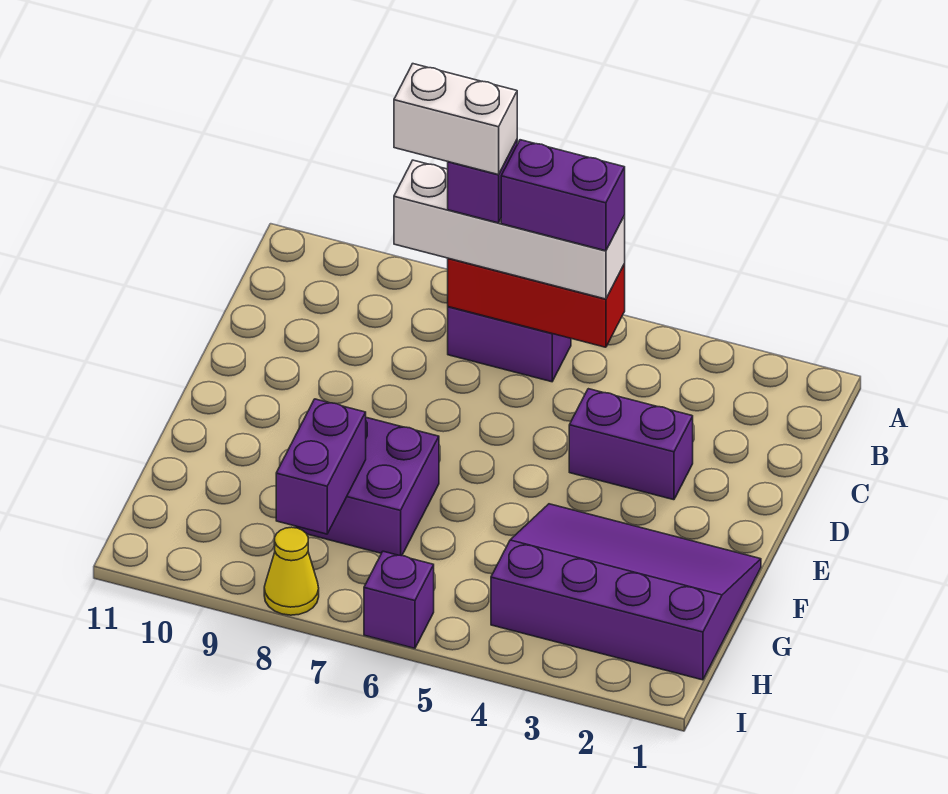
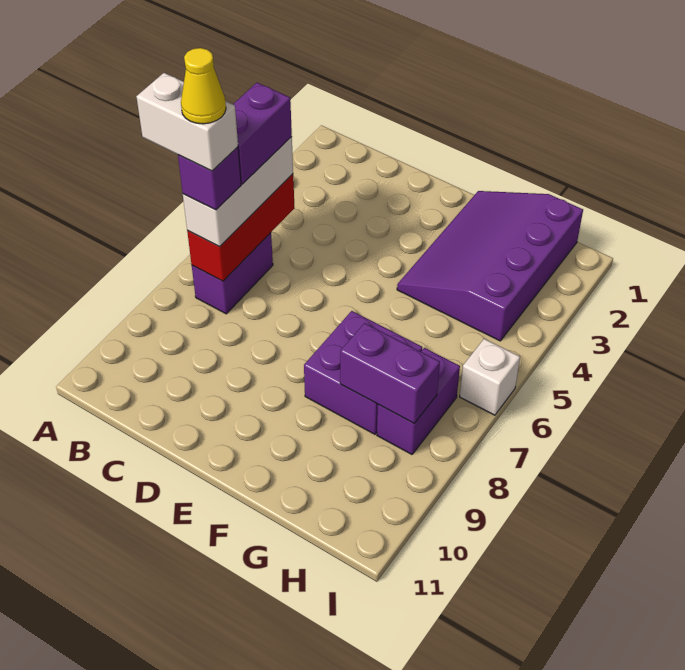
white 1x4 brick [394,160,625,299] -> white 1x3 brick [183,137,293,247]
white 1x2 brick [394,64,517,175] -> white 1x2 brick turned to [136,73,238,171]
purple 1x2 brick [569,389,693,500] -> purple 1x2 brick moved to [377,348,460,454]
purple 1x1 brick [364,551,434,648] -> white 1x1 brick [460,339,520,415]
yellow 1x1 cone [264,527,319,615] -> yellow 1x1 cone moved to [181,48,226,124]

